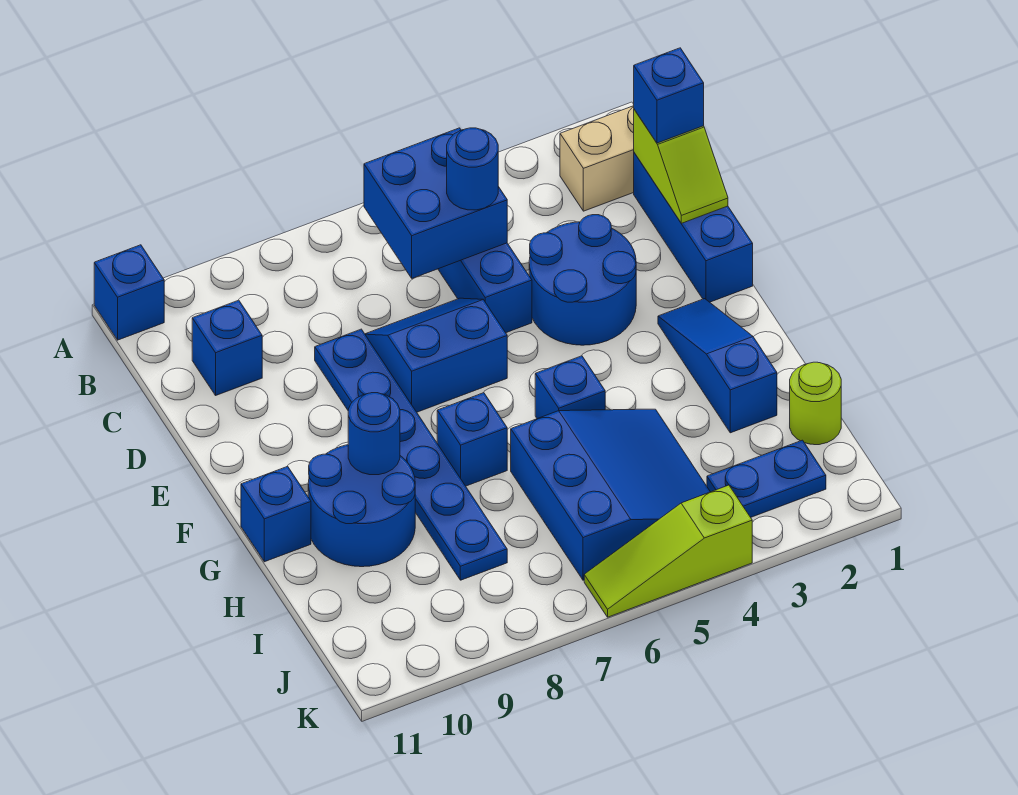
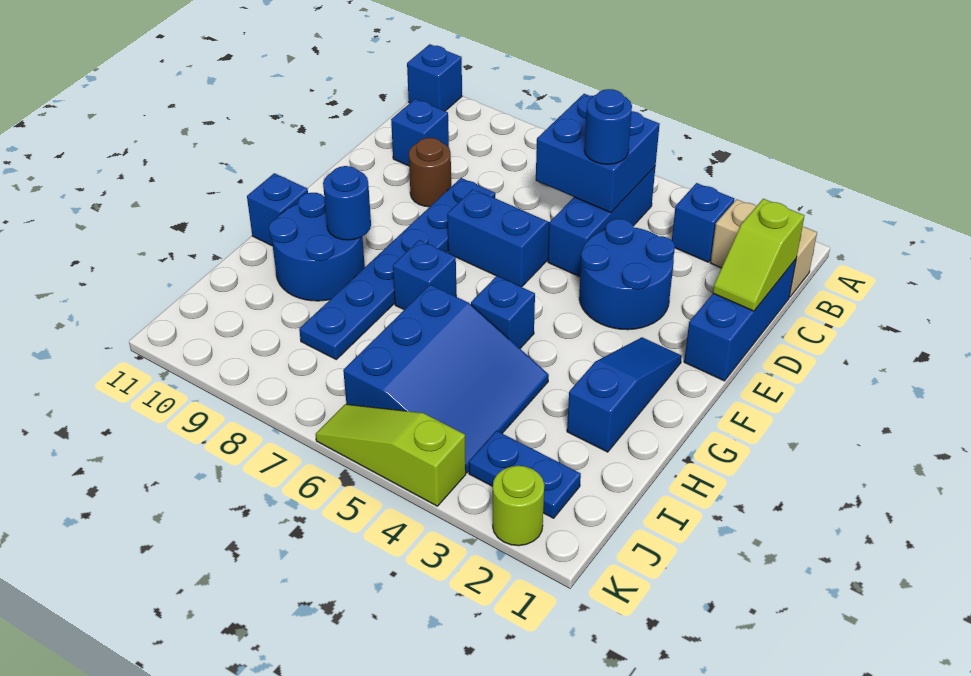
blue 1x1 brick [634,48,704,143] -> blue 1x1 brick moved to [672,183,734,262]
none -> brown 1x1 round brick [409,138,451,207]
lime 1x1 round brick [790,362,841,445] -> lime 1x1 round brick moved to [493,466,544,546]

